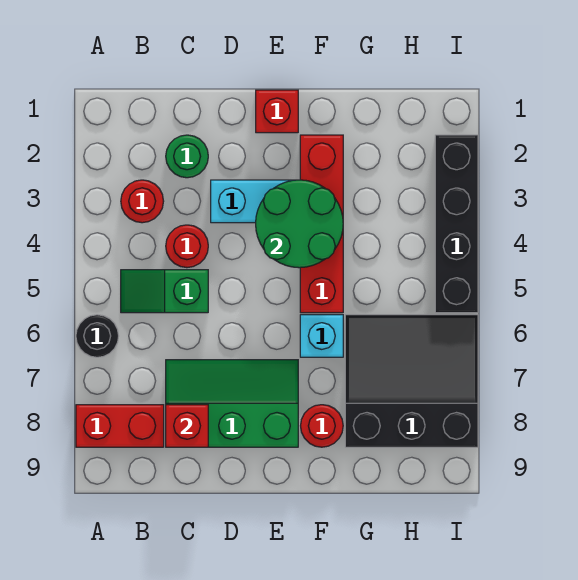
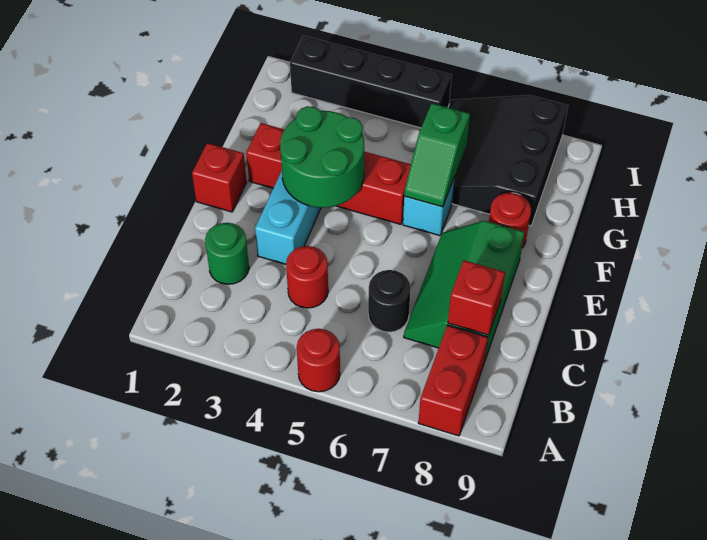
black 1x1 round brick [76,315,119,357] -> black 1x1 round brick moved to [368,270,411,332]
red 1x1 round brick [121,180,164,223] -> red 1x1 round brick moved to [297,329,340,392]
green 1x2 slope [121,270,208,313] -> green 1x2 slope moved to [404,103,470,207]

